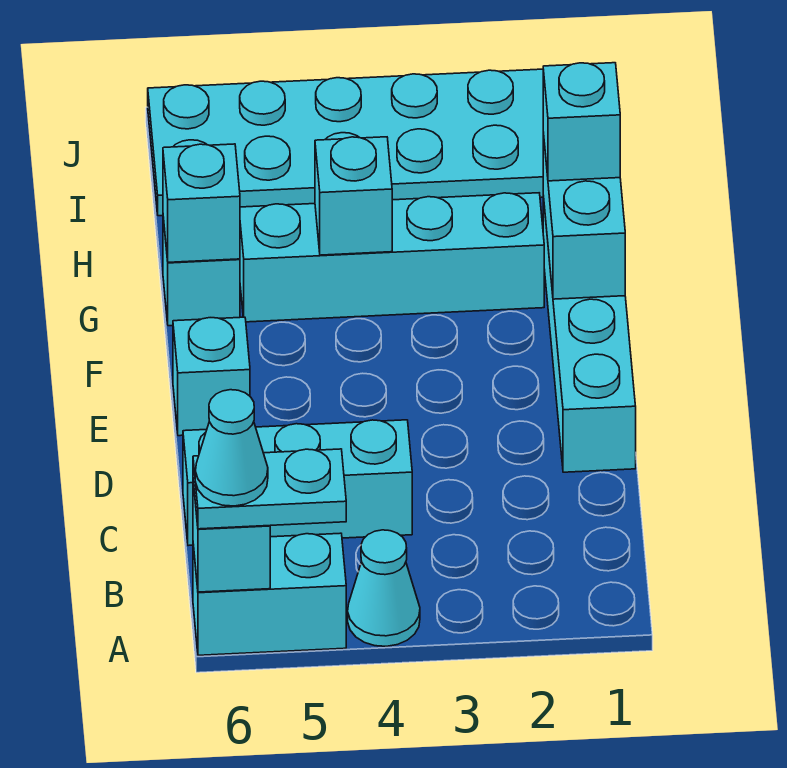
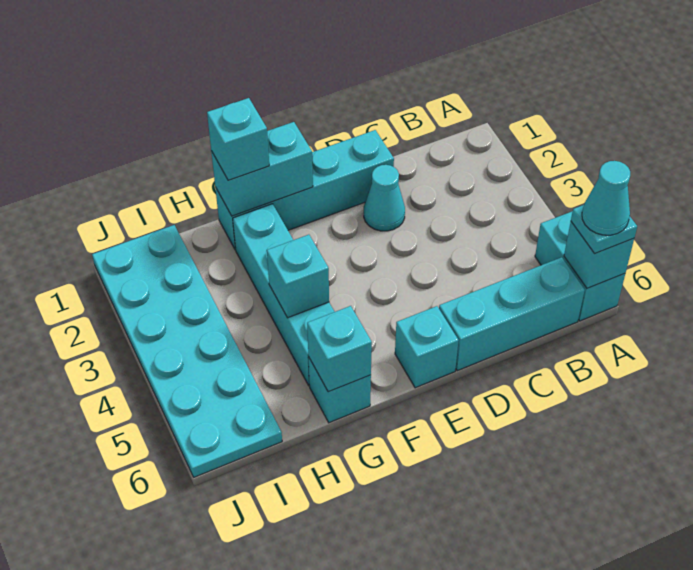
cyan 1x1 cone [348,530,420,646] -> cyan 1x1 cone moved to [364,165,405,231]
cyan 1x2 plate [193,449,346,529] -> cyan 1x1 plate [571,205,637,254]
cyan 1x3 brick [183,420,412,546] -> cyan 1x3 brick turned to [439,257,585,371]

